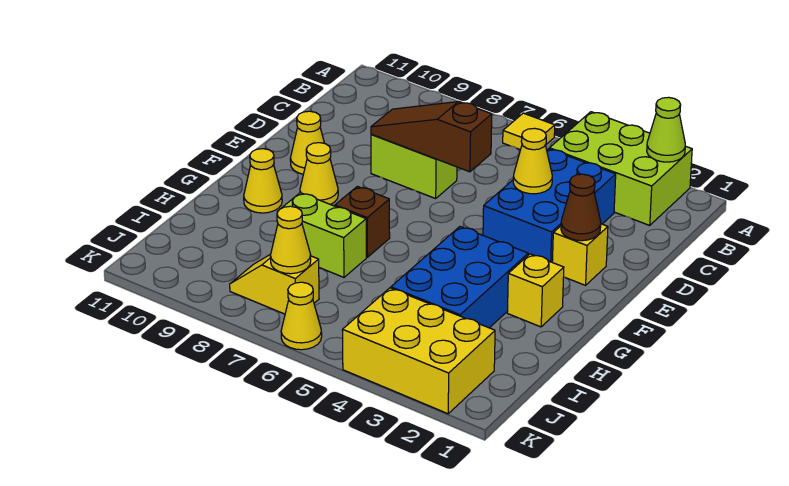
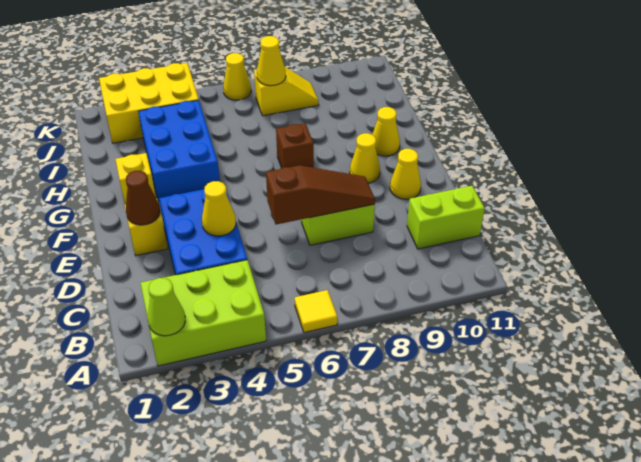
lime 1x2 brick [277,193,366,277] -> lime 1x2 brick moved to [407,186,485,249]

